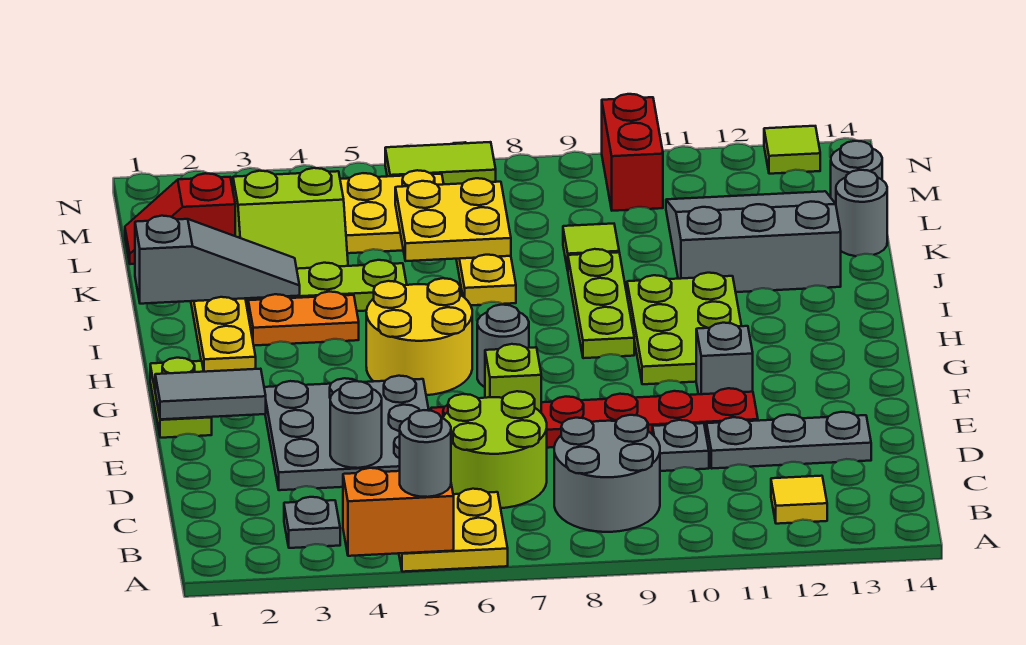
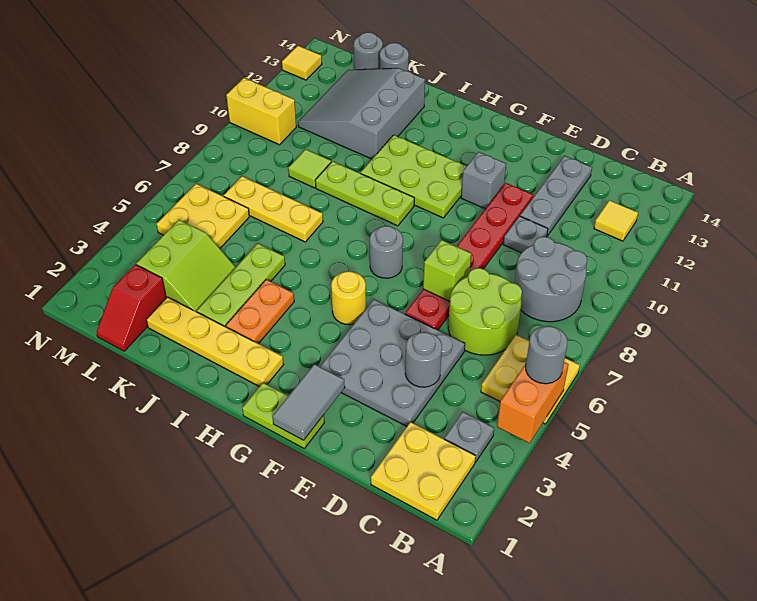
yellow 2x2 round brick [366,278,472,395] -> yellow 1x1 round brick [331,271,366,325]
grey 1x3 slope [135,216,300,304] -> none
yellow 2x2 plate [395,178,511,261] -> yellow 2x2 plate moved to [371,422,476,520]
red 1x2 brick [602,94,663,211] -> yellow 1x2 brick [226,78,296,145]
lime 1x2 tile [385,142,496,184] -> none
lime 1x1 tile [764,126,820,174] -> yellow 1x1 tile [282,46,322,80]

